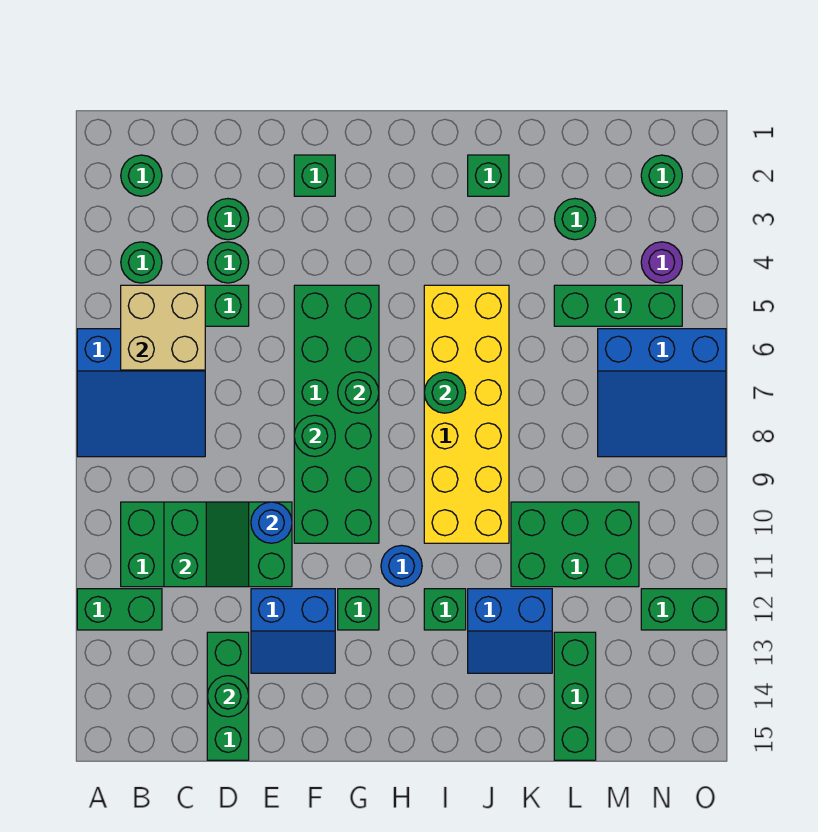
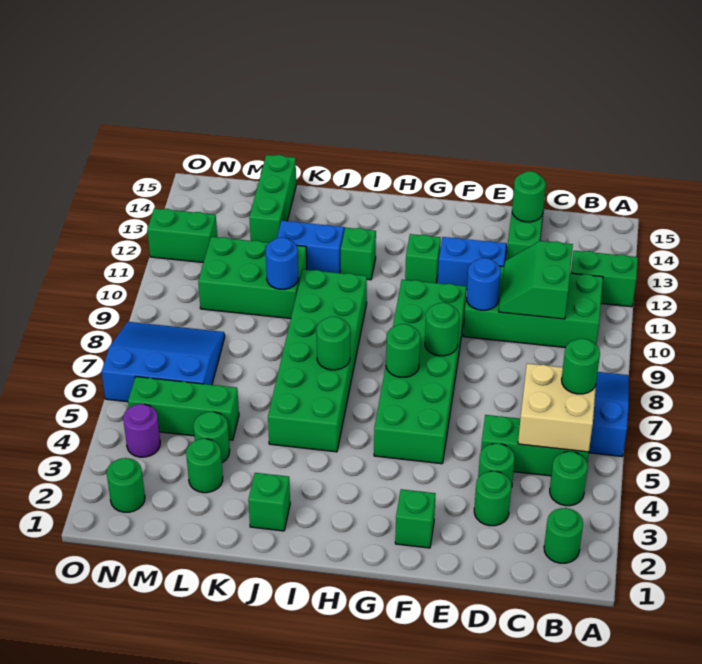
none -> green 1x1 round brick [562,339,600,394]
blue 1x1 round brick [381,545,422,587] -> blue 1x1 round brick moved to [266,237,298,289]
yellow 2x6 brick [424,285,509,543] -> green 2x6 brick [268,269,367,452]
none -> green 1x1 round brick [194,412,230,462]

